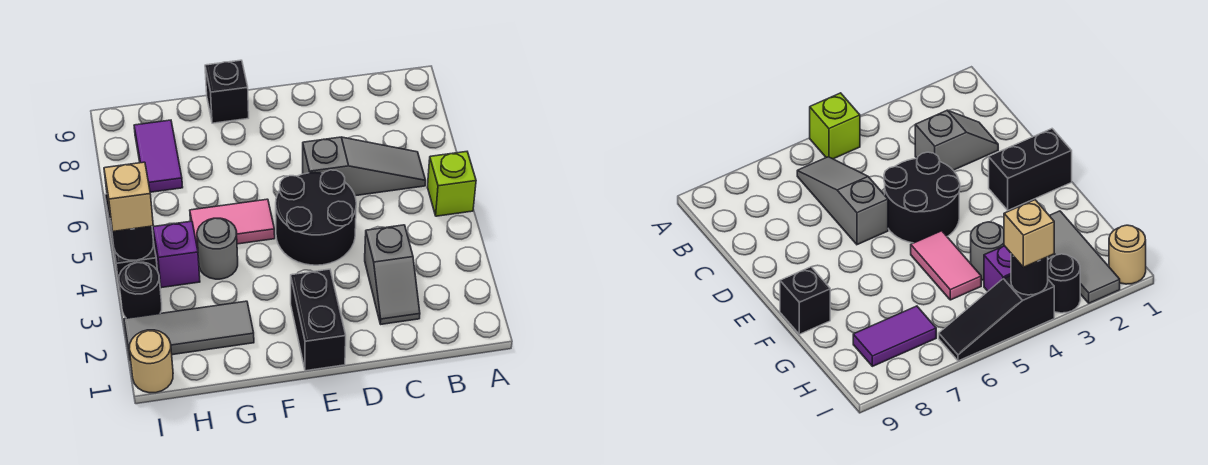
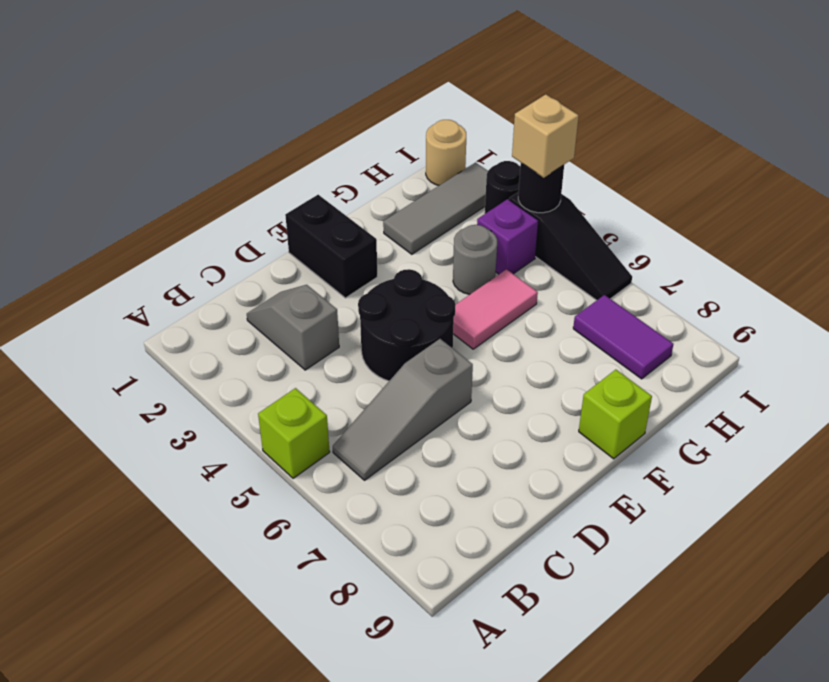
black 1x1 brick [205,60,249,123] -> lime 1x1 brick [579,370,652,459]

